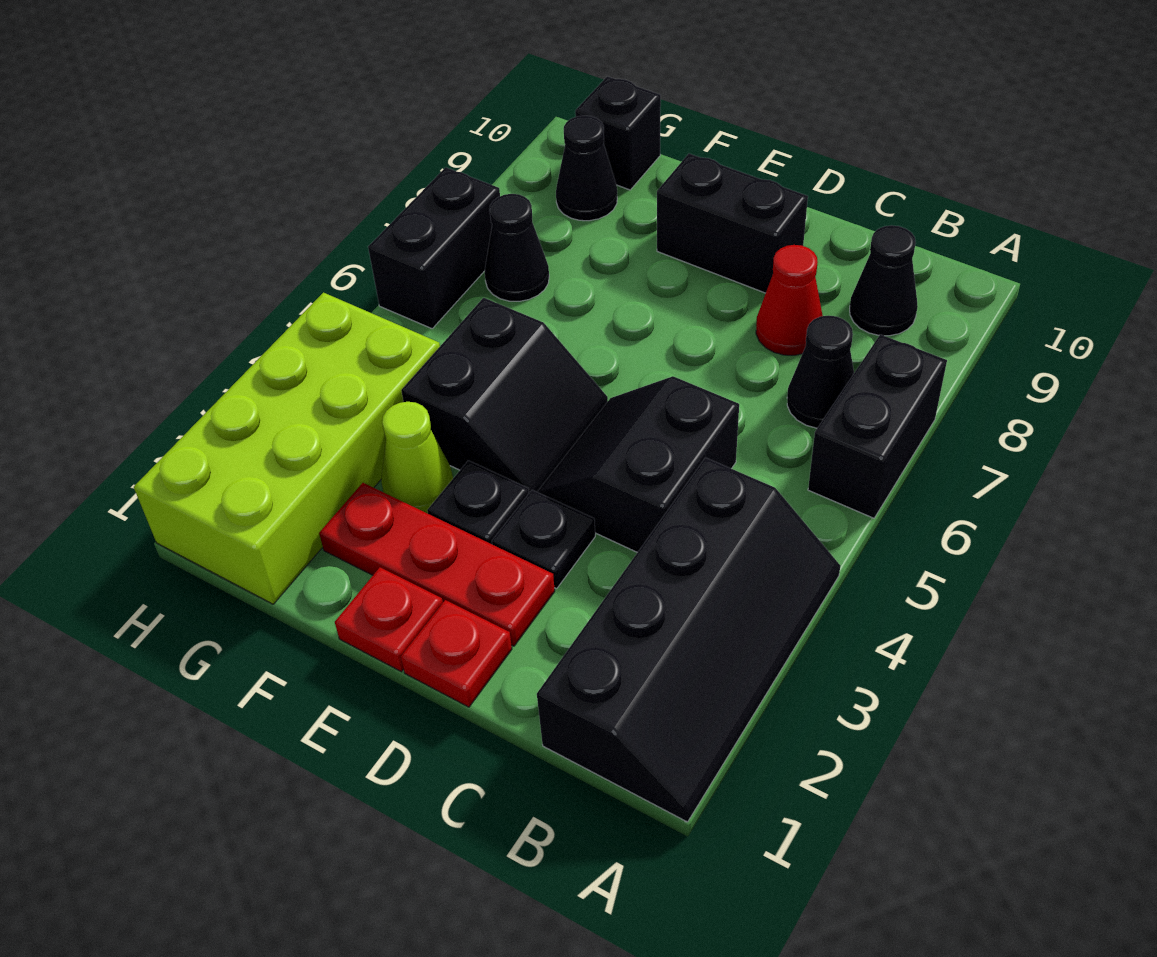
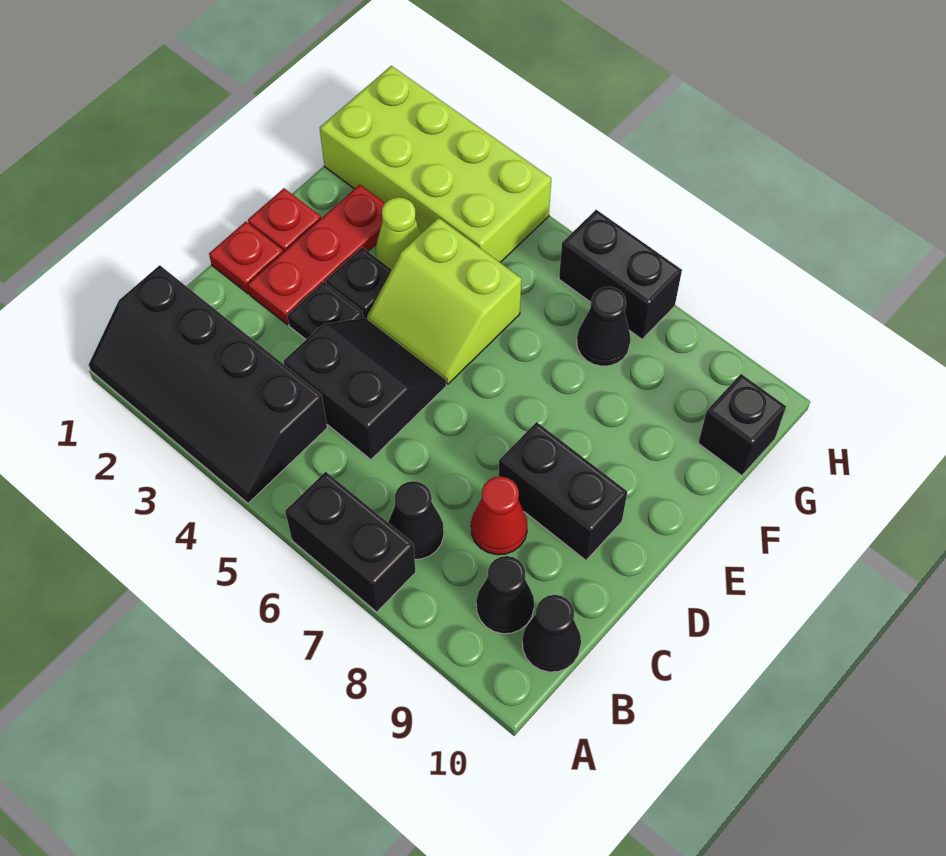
black 1x2 brick [657,154,808,293] -> black 1x2 brick turned to [499,422,627,560]
black 2x2 slope [401,298,608,492] -> lime 2x2 slope [367,218,521,384]
black 1x1 cone [556,116,617,221] -> black 1x1 cone moved to [522,595,581,672]

